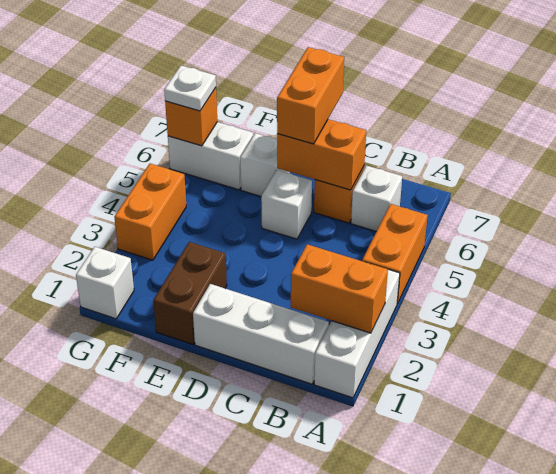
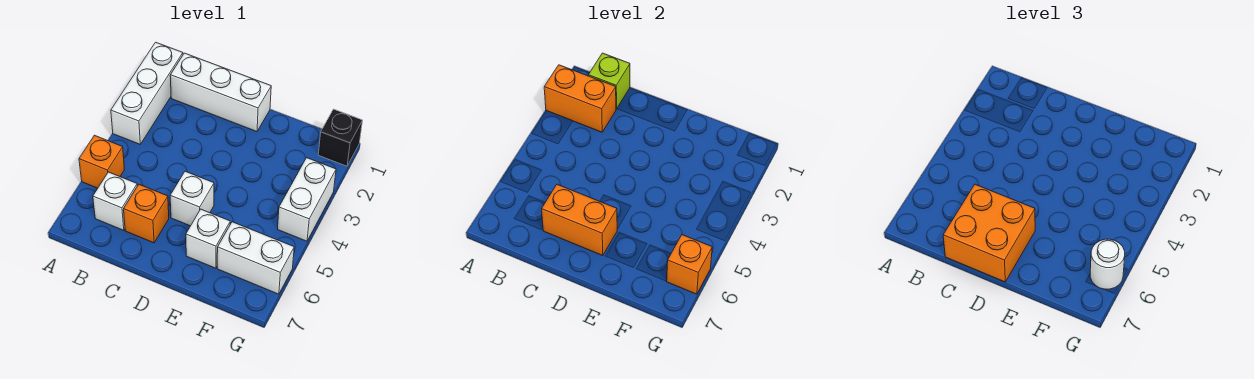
orange 1x2 brick [362,204,428,304] -> orange 1x1 brick [79,135,124,188]
none -> lime 1x1 brick [588,53,630,109]
orange 1x2 brick [277,47,344,144] -> orange 2x2 brick [943,184,1035,282]
brown 1x2 brick [153,242,227,344] -> none
white 1x1 brick [76,247,134,319] -> black 1x1 brick [318,109,362,166]
orange 1x2 brick [115,164,186,260] -> white 1x2 brick [278,158,336,241]
white 1x1 plate [164,66,216,111] -> white 1x1 round brick [1090,239,1125,289]

